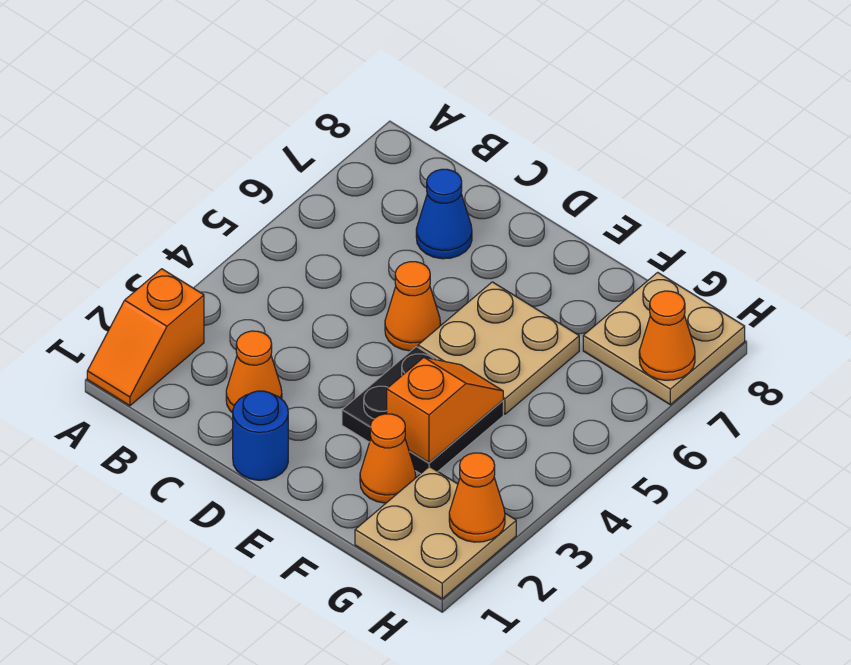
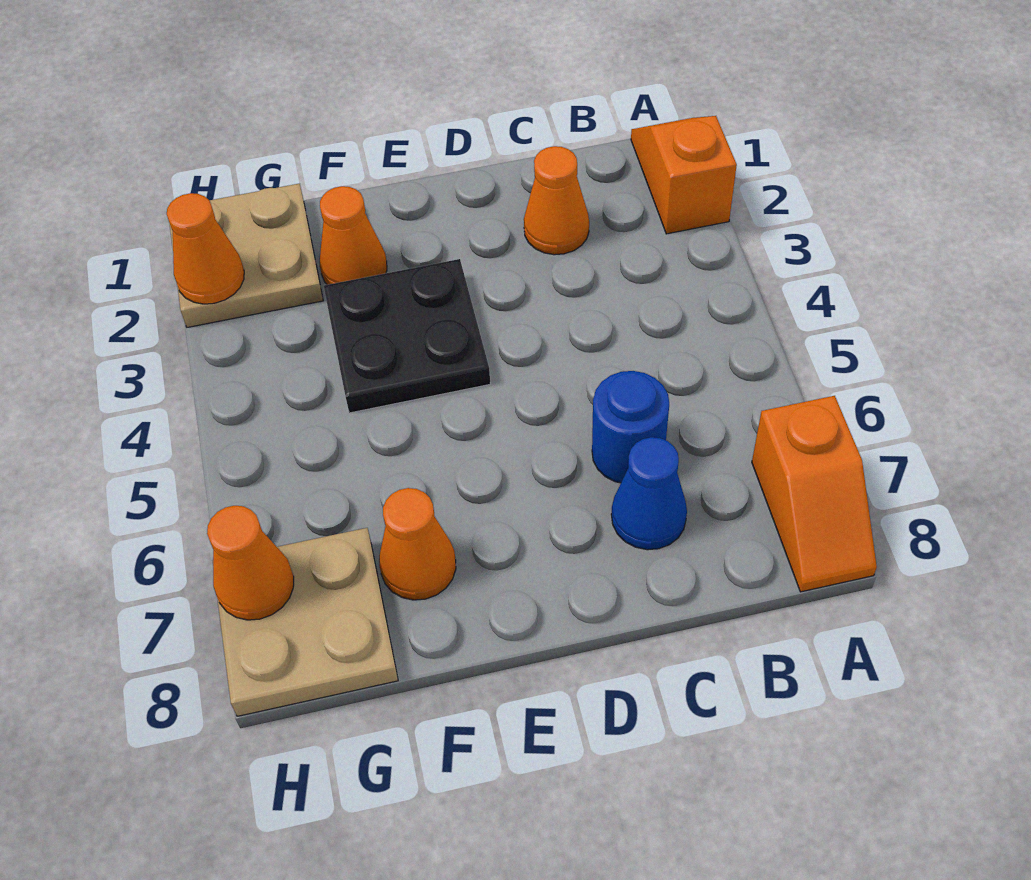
blue 1x1 round brick [233,391,288,480] -> blue 1x1 round brick moved to [592,371,669,483]
orange 1x1 cone [385,262,441,351] -> orange 1x1 cone moved to [379,488,456,600]
tan 2x2 plate [418,282,579,414] -> none
orange 1x2 slope [387,357,503,463] -> orange 1x2 slope moved to [752,396,877,592]

